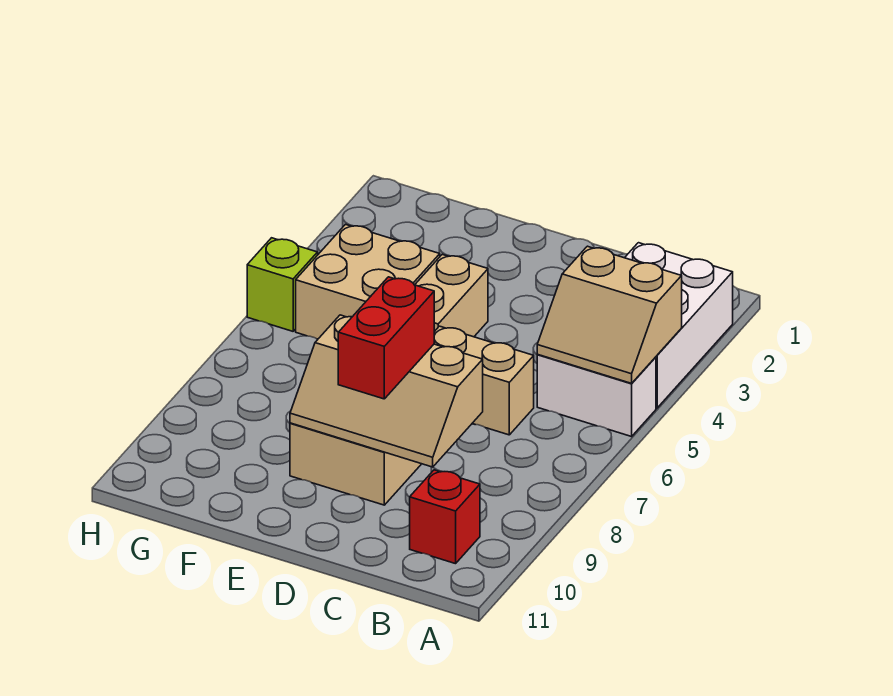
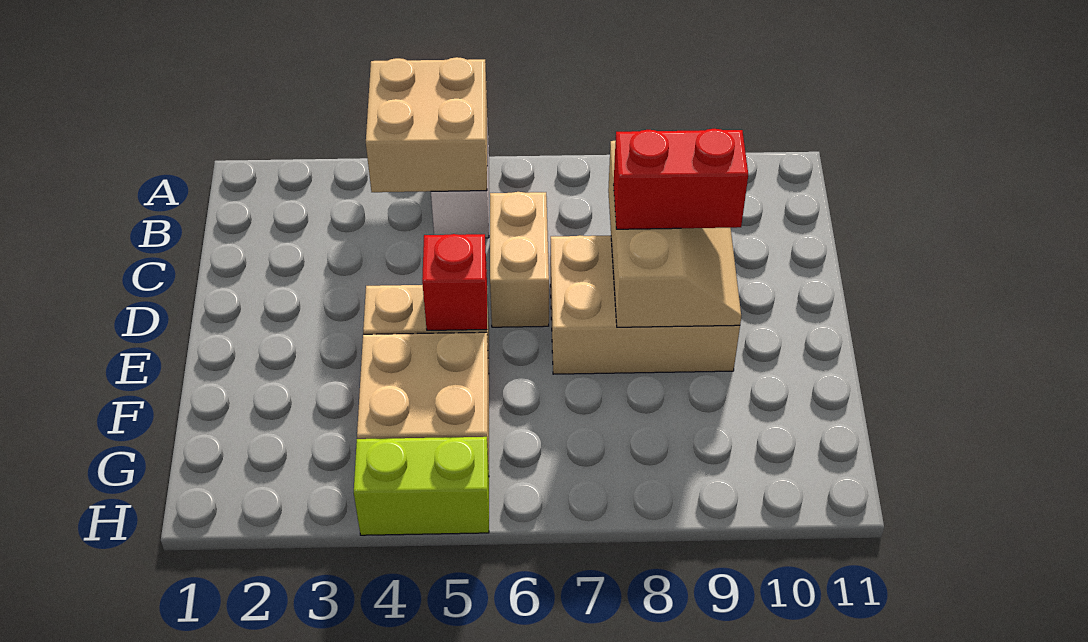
white 2x3 brick [625,243,733,408] -> none
tan 2x2 slope [537,246,682,383] -> tan 2x2 brick [366,57,487,192]
red 1x1 brick [410,470,480,564] -> red 1x1 brick moved to [422,234,487,330]
lime 1x1 brick [247,238,318,331] -> lime 1x2 brick [354,437,489,535]

